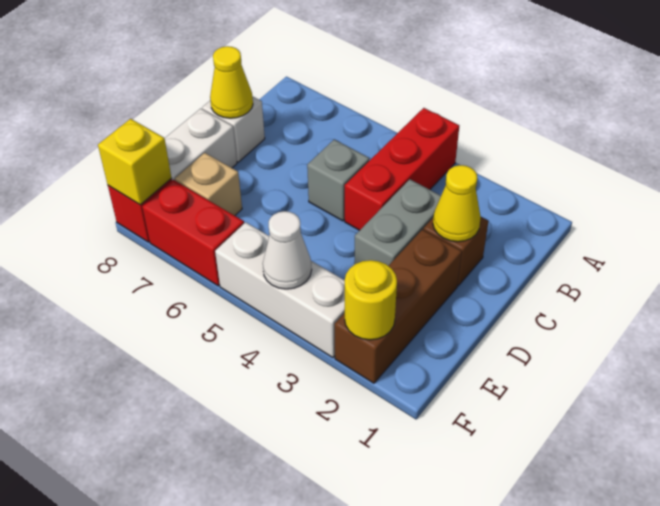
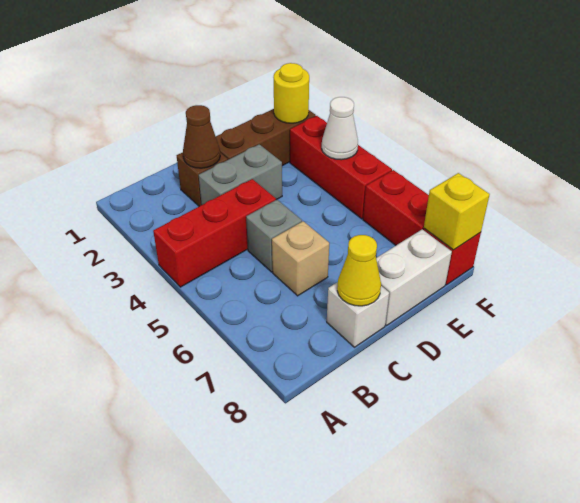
yellow 1x1 cone [433,165,481,242] -> brown 1x1 cone [183,105,220,168]
tan 1x1 brick [175,153,242,216] -> tan 1x1 brick moved to [272,221,329,296]
white 1x3 brick [215,222,345,358] -> red 1x3 brick [290,116,392,219]

